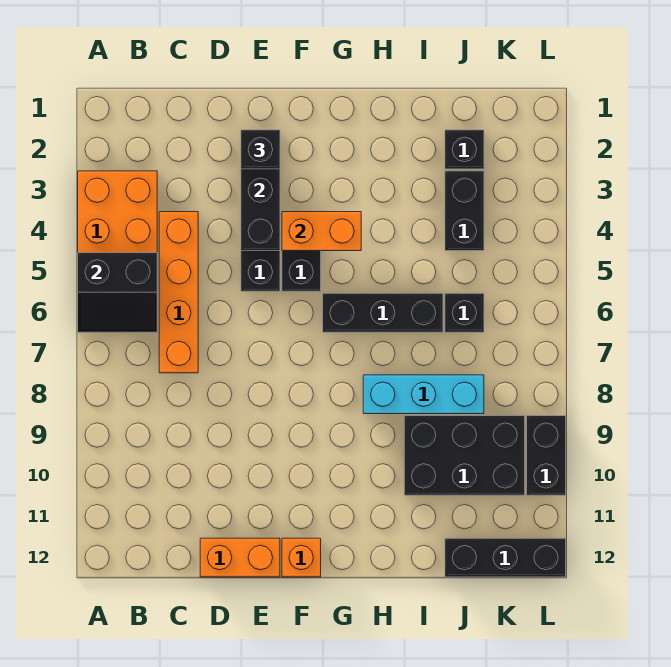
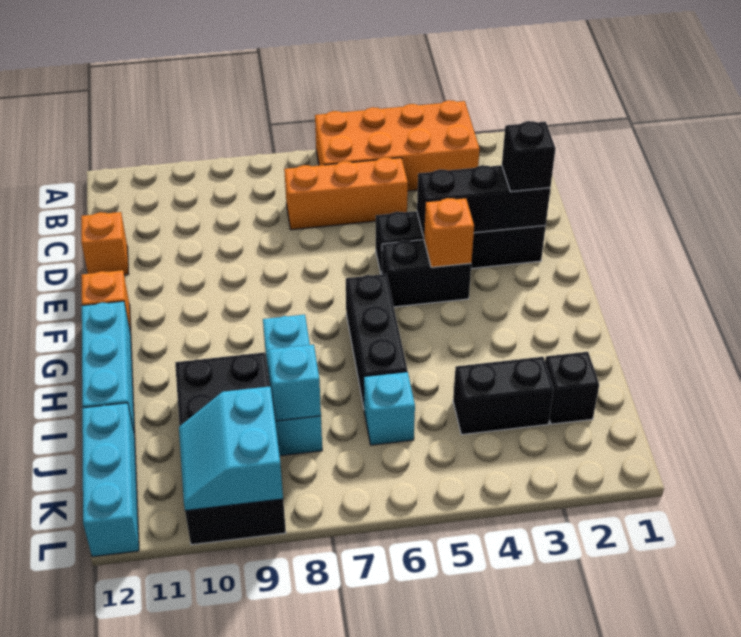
black 2x2 slope [78,253,157,332] -> none
orange 1x4 brick [159,212,198,373] -> orange 1x3 brick [284,157,408,230]
orange 1x2 brick [200,538,280,577] -> orange 1x1 brick [81,212,129,275]
orange 1x2 brick [282,212,361,251] -> orange 1x1 brick [424,198,474,267]
none -> cyan 1x3 brick [82,301,135,434]
black 1x1 brick [445,293,484,332] -> cyan 1x1 brick [364,372,415,445]
none -> cyan 1x1 brick [268,345,321,421]
black 1x3 brick [445,538,566,577] -> cyan 1x3 brick [82,403,139,557]
none -> cyan 2x2 slope [179,386,283,511]

